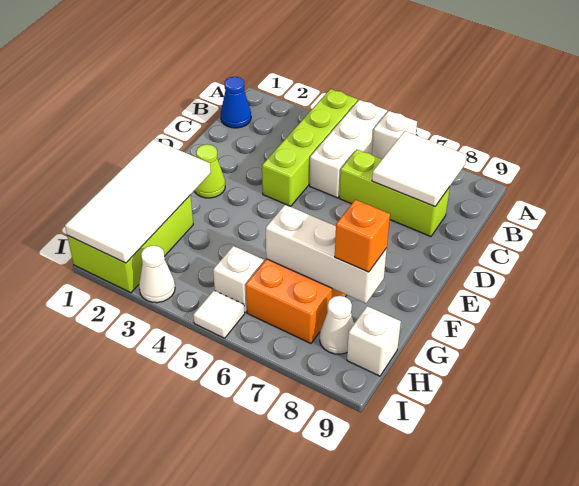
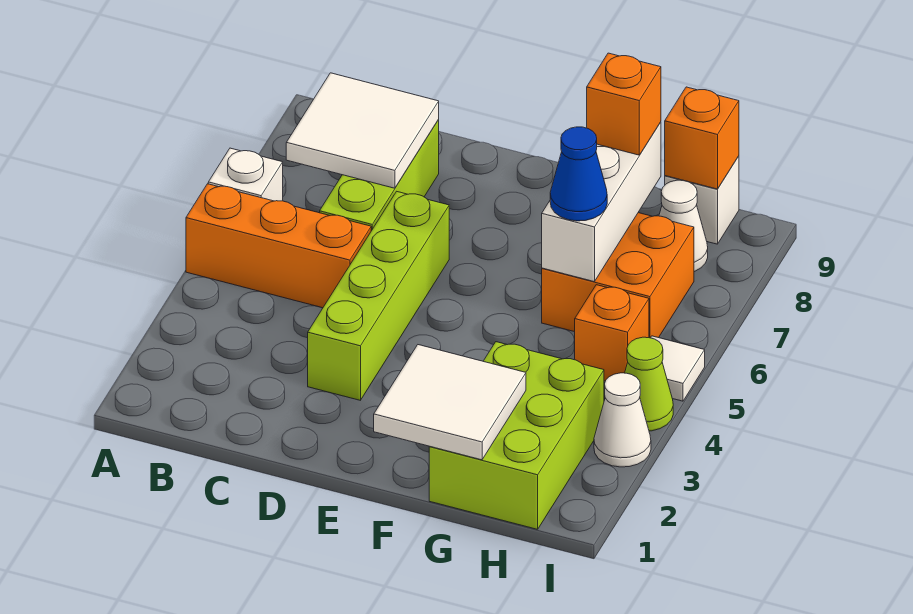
lime 1x4 brick [262,89,358,206] -> lime 1x4 brick turned to [308,191,449,400]
white 1x3 brick [310,100,387,198] -> orange 1x3 brick [186,184,371,308]
blue 1x1 cone [221,77,251,128] -> blue 1x1 cone moved to [550,127,607,221]
lime 1x1 cone [194,144,225,198] -> lime 1x1 cone moved to [625,337,673,431]
white 2x4 tile [65,139,211,263] -> white 2x2 tile [374,345,526,460]
lime 2x3 brick [67,195,193,293] -> lime 2x3 brick turned to [429,342,604,529]
white 1x1 brick [213,246,264,313] -> orange 1x1 brick [575,285,649,381]
none -> orange 1x1 brick [665,87,739,189]

